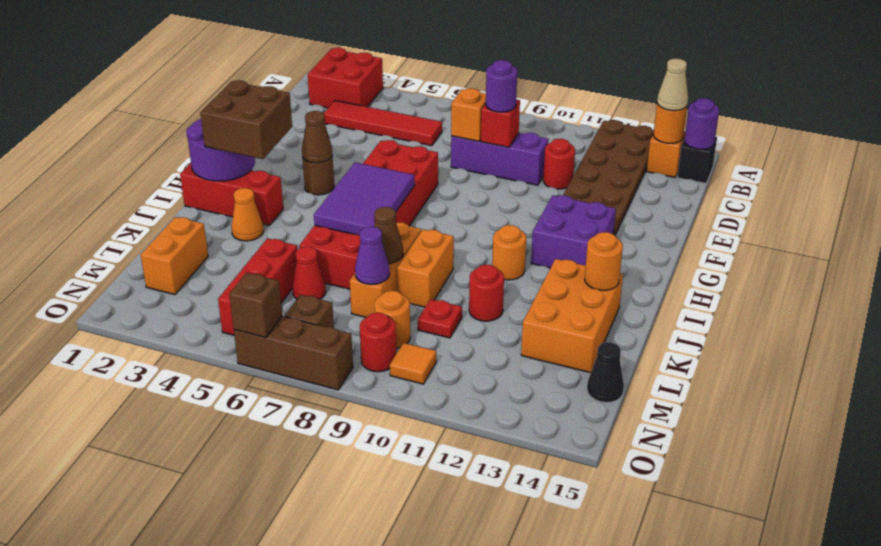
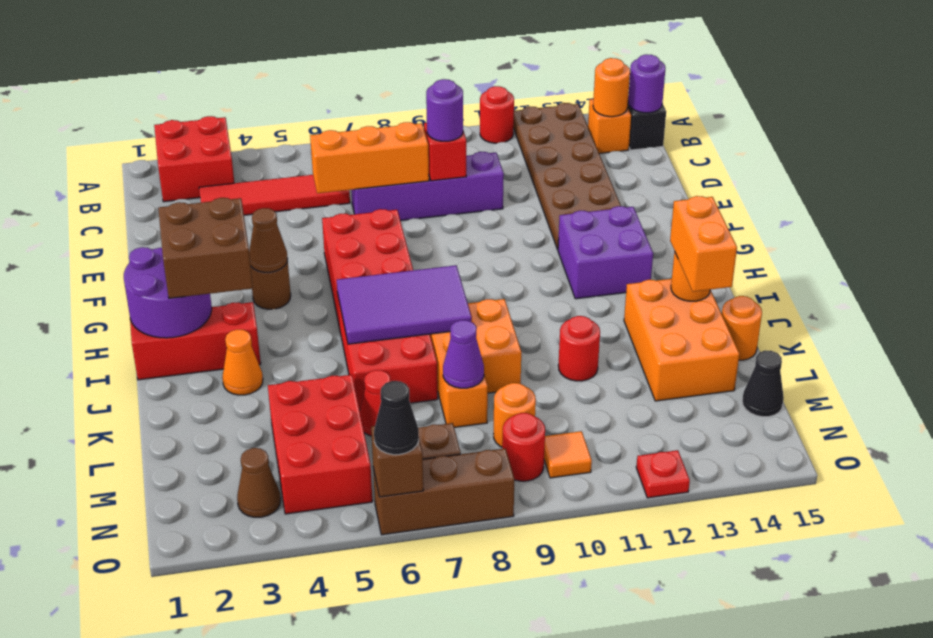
tan 1x1 cone [657,59,688,111] -> none
purple 1x3 brick [451,133,549,185] -> purple 1x4 brick [351,152,504,221]
orange 1x1 brick [451,88,486,141] -> orange 1x3 brick [310,122,429,193]
red 1x1 round brick [543,139,575,189] -> red 1x1 round brick moved to [480,86,514,143]
purple 2x3 tile [314,162,415,235] -> purple 2x3 tile turned to [337,265,472,344]
orange 1x1 round brick [492,225,526,280] -> orange 1x1 round brick moved to [722,296,762,360]
brown 1x1 cone [374,207,403,264] -> brown 1x1 cone moved to [237,448,281,517]
orange 1x2 brick [141,217,208,295] -> orange 1x2 brick moved to [670,196,737,292]
red 1x3 brick [218,238,298,335] -> red 2x3 brick [268,375,372,514]
red 1x1 plate [418,299,462,338] -> red 1x1 plate moved to [636,450,690,498]
none -> black 1x1 cone [374,381,419,455]

